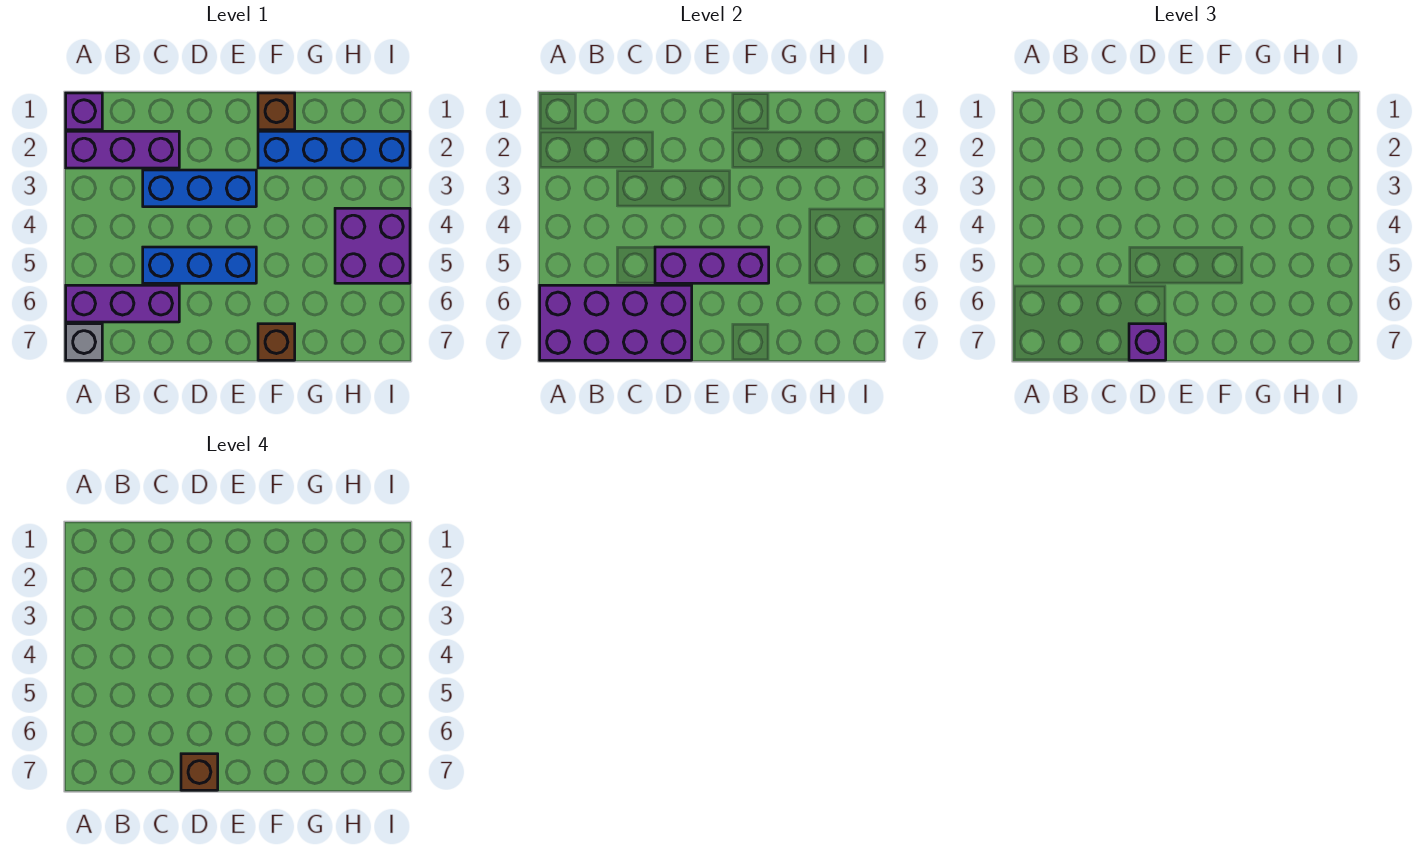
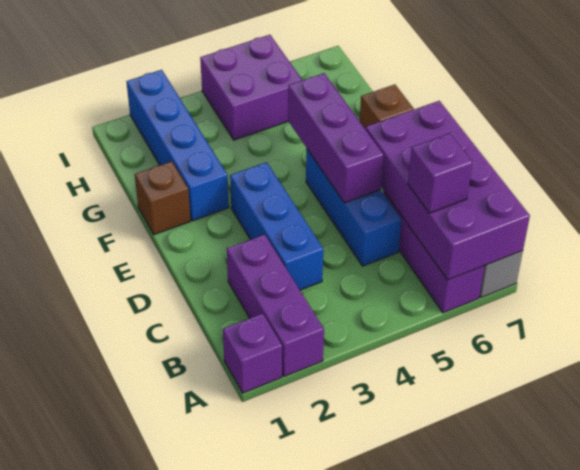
purple 1x1 brick [1129,324,1166,360] -> purple 1x1 brick moved to [408,134,472,213]
brown 1x1 brick [181,754,218,790] -> none

